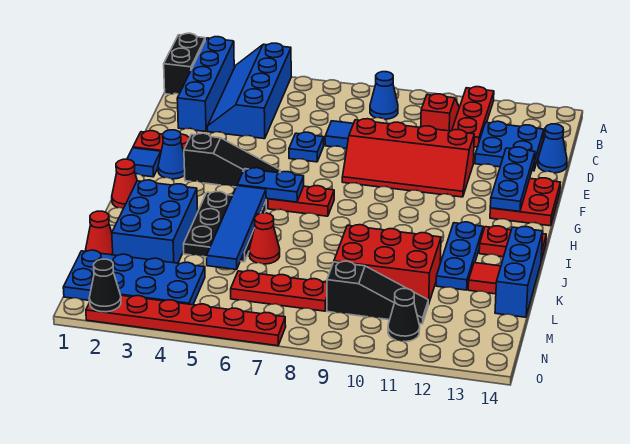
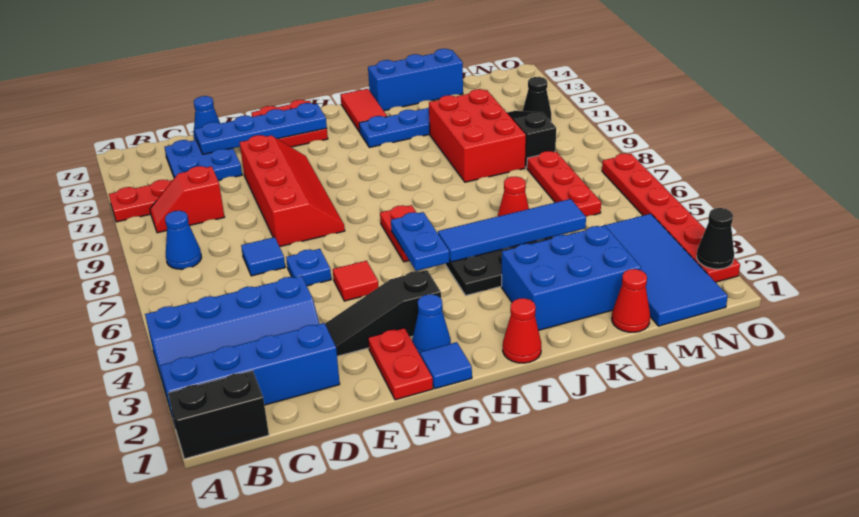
blue 1x3 plate [490,147,535,212] -> blue 1x4 plate [195,103,327,154]
black 1x3 slope [184,133,280,187] -> black 1x3 slope turned to [325,270,441,356]
red 1x2 plate [479,226,546,260] -> red 1x2 tile [340,89,387,132]
red 1x1 tile [468,263,501,294] -> red 1x1 tile moved to [333,261,379,301]
blue 2x4 plate [63,250,205,305] -> blue 2x4 tile [605,214,728,326]

